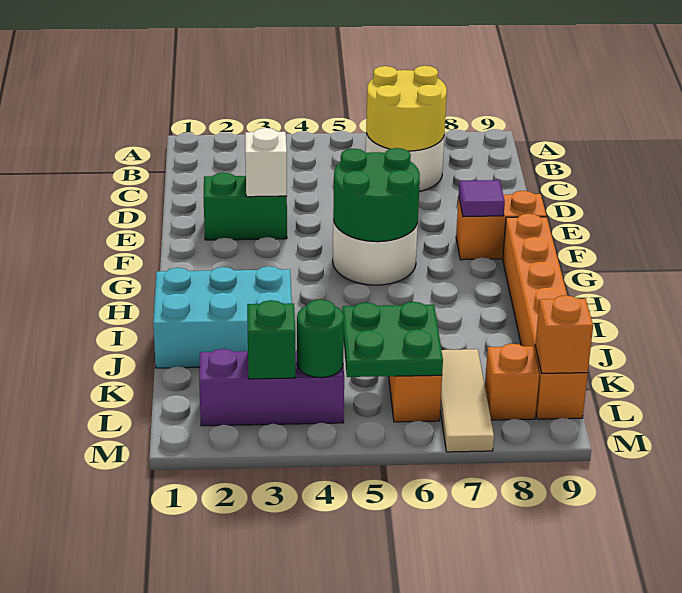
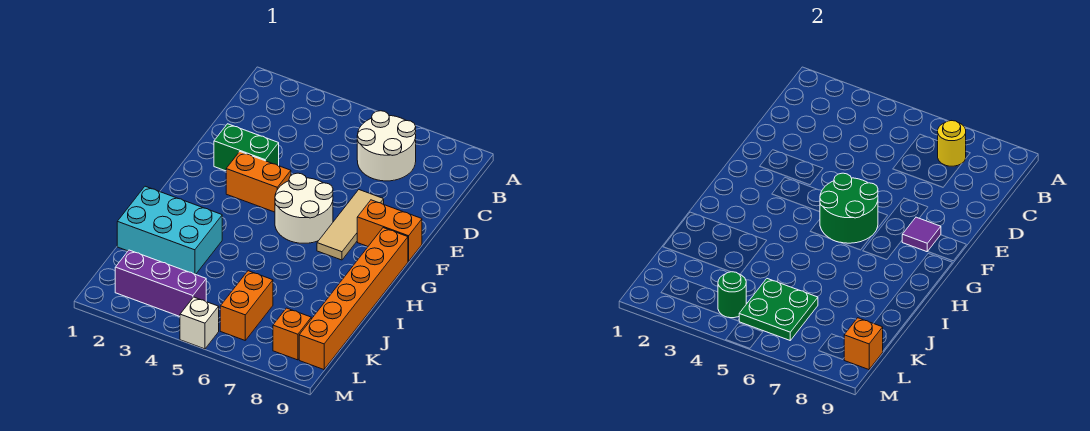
yellow 2x2 round brick [366,66,447,151] -> yellow 1x1 round brick [938,121,966,166]
white 1x1 brick [245,128,287,197] -> white 1x1 brick moved to [180,297,219,349]
none -> orange 1x2 brick [226,152,291,212]
tan 1x3 tile [440,349,494,452] -> tan 1x3 tile moved to [317,190,384,260]
green 1x1 brick [247,300,295,379] -> none

